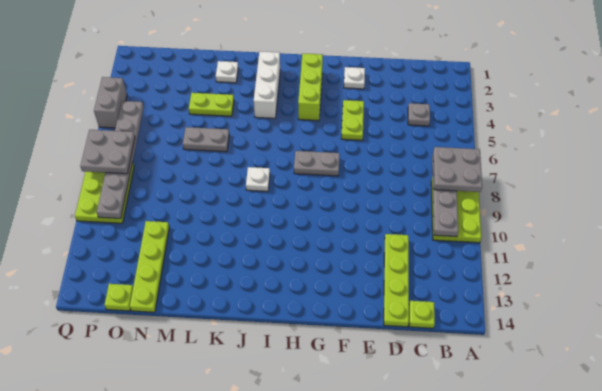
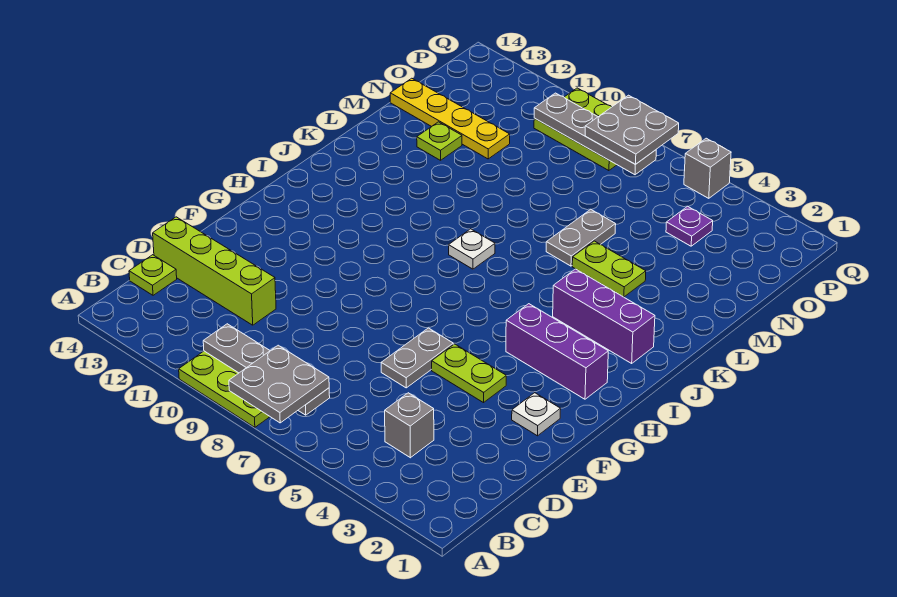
grey 1x1 plate [408,103,430,126] -> grey 1x1 brick [385,393,434,458]
lime 1x4 plate [384,234,409,327] -> lime 1x4 brick [153,217,276,325]
grey 1x2 plate [294,151,340,176] -> grey 1x2 plate moved to [381,328,453,388]
lime 1x3 brick [298,54,323,121] -> purple 1x3 brick [506,304,608,399]
white 1x3 brick [254,52,280,118] -> purple 1x3 brick [553,269,655,363]
white 1x1 plate [216,61,238,83] -> none
lime 1x2 plate [189,93,234,116] -> lime 1x2 plate turned to [572,241,646,297]
lime 1x4 plate [130,221,169,312] -> yellow 1x4 plate [390,78,510,159]
none -> purple 1x1 plate [666,206,713,246]
lime 1x1 plate [105,284,133,311] -> lime 1x1 plate moved to [417,122,462,160]
grey 1x6 plate [97,101,144,219] -> grey 1x4 plate [534,93,656,175]
grey 1x2 brick [94,77,127,128] -> grey 1x1 brick [684,138,731,198]

